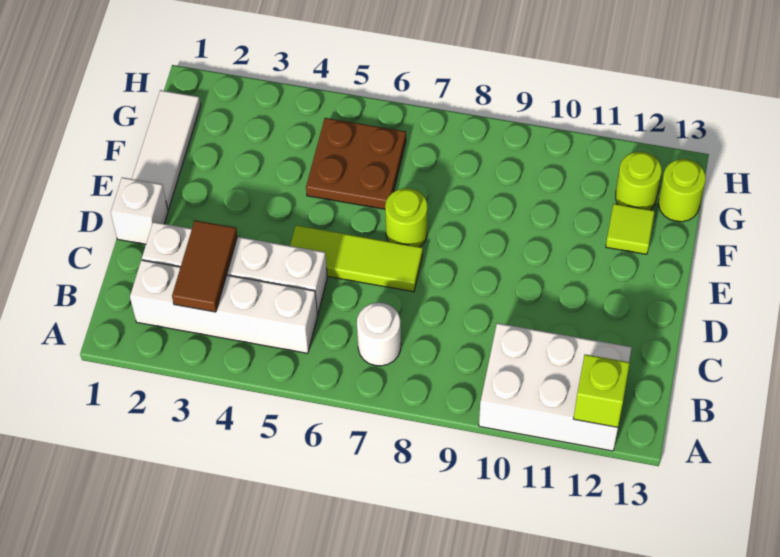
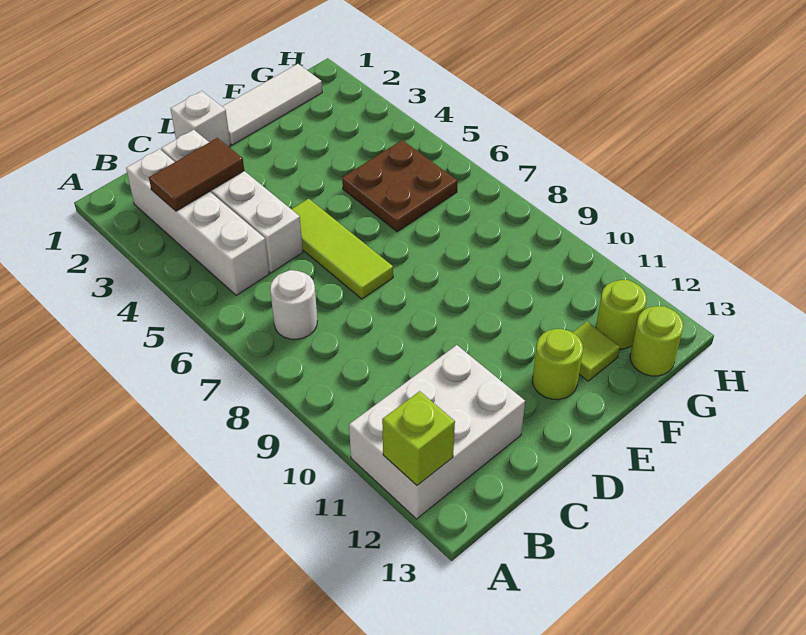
white 2x3 brick [479,323,632,451] -> white 2x3 brick turned to [349,345,525,519]
lime 1x1 round brick [385,188,427,247] -> lime 1x1 round brick moved to [533,329,583,400]

